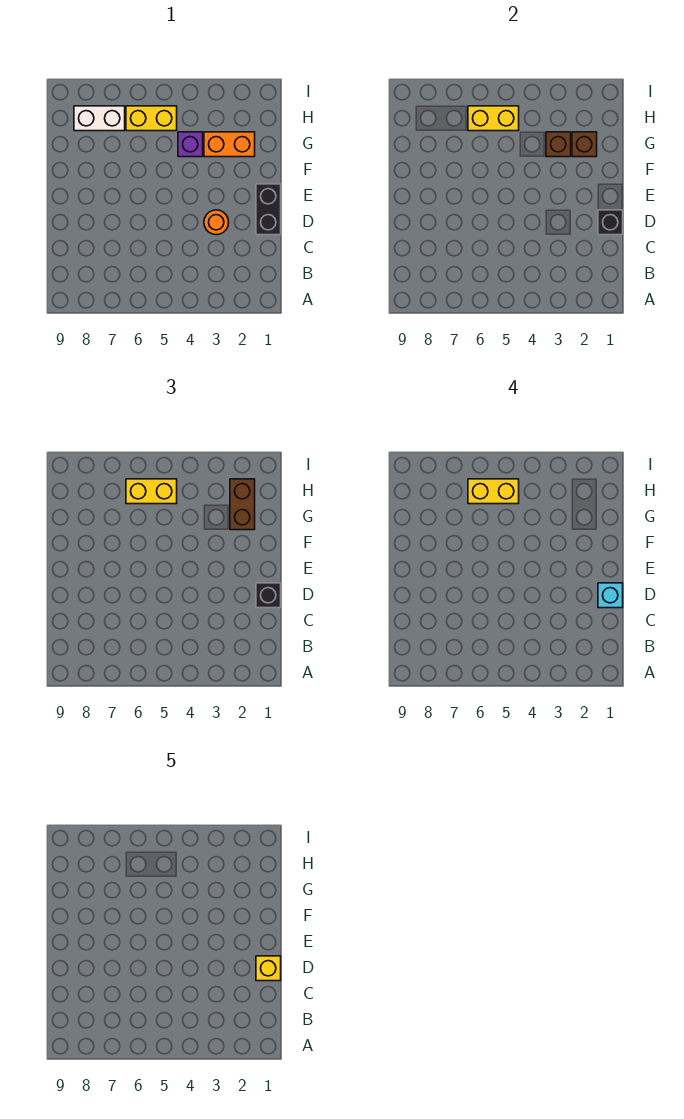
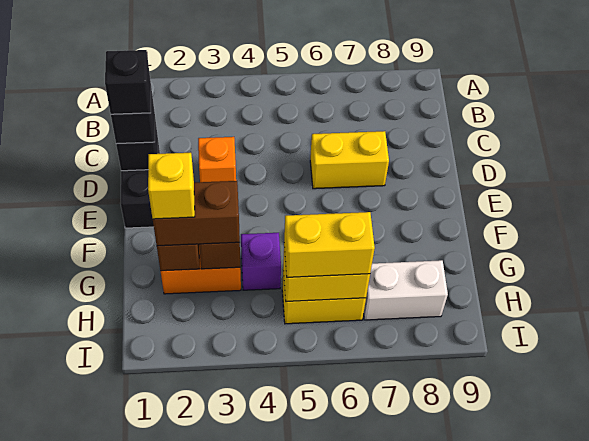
cyan 1x1 brick [598,583,623,608] -> black 1x1 brick [105,50,151,114]
yellow 1x1 brick [256,956,281,981] -> yellow 1x1 brick moved to [148,153,195,219]
orange 1x1 round brick [204,210,229,235] -> orange 1x1 brick [198,137,236,182]
brown 1x2 brick [230,479,255,530] -> brown 1x2 brick turned to [153,181,240,246]
yellow 1x2 brick [468,479,519,504] -> yellow 1x2 brick moved to [310,131,389,189]

